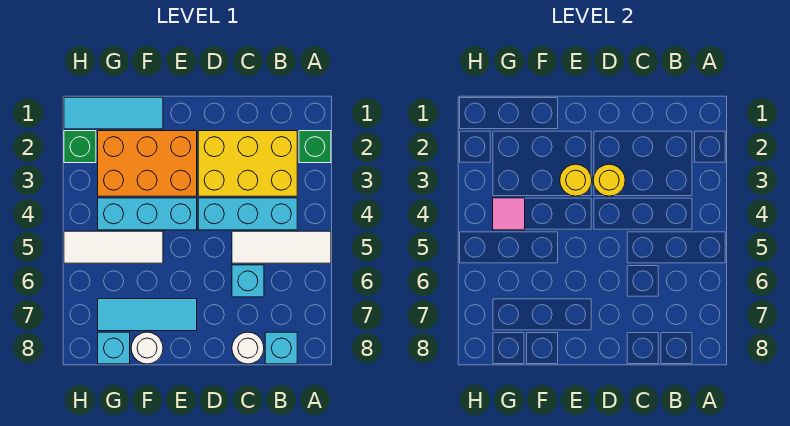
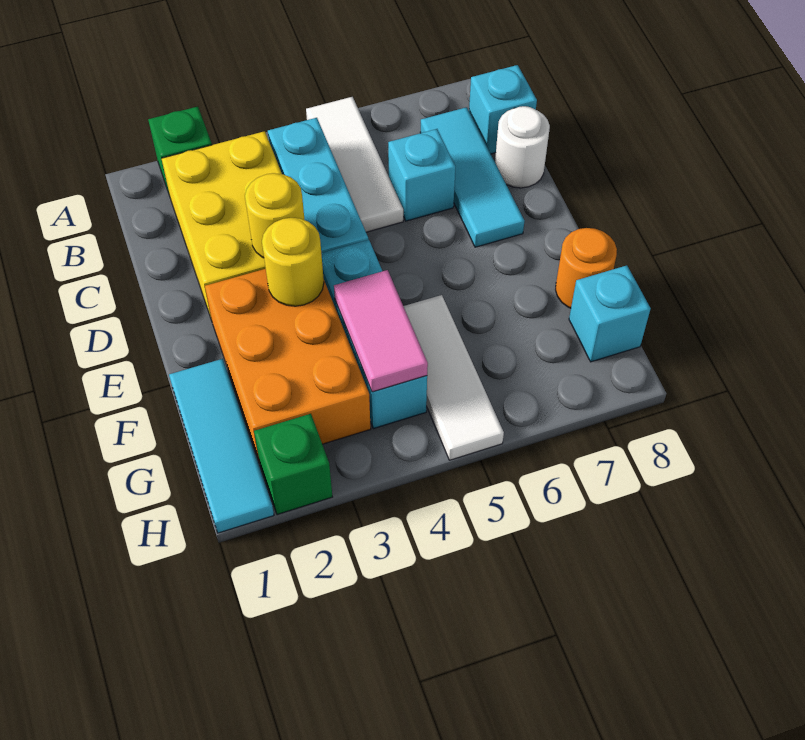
cyan 1x3 tile [98,299,197,331] -> cyan 1x3 tile moved to [420,107,524,247]
white 1x1 round brick [131,332,163,364] -> orange 1x1 round brick [556,228,617,308]
pink 1x1 tile [493,198,525,230] -> pink 1x2 tile [334,270,428,392]

